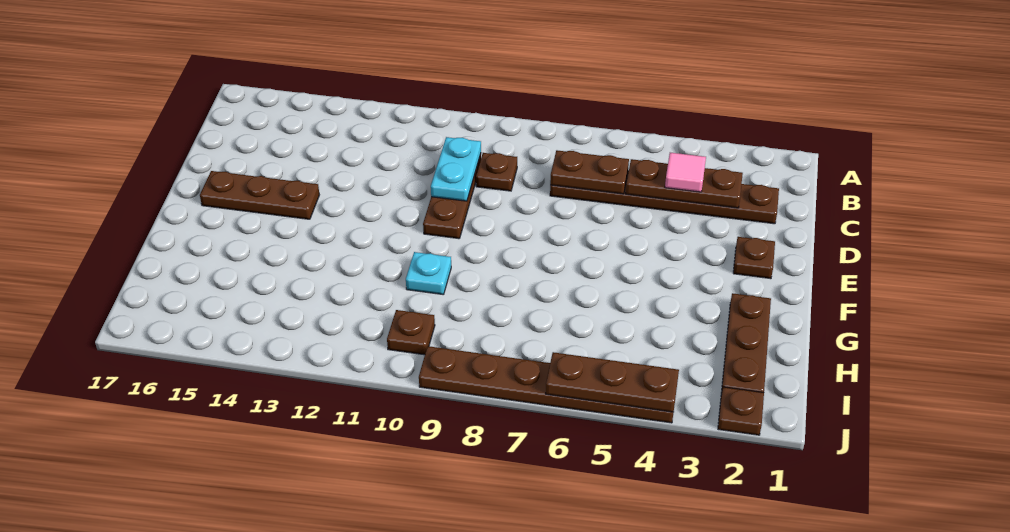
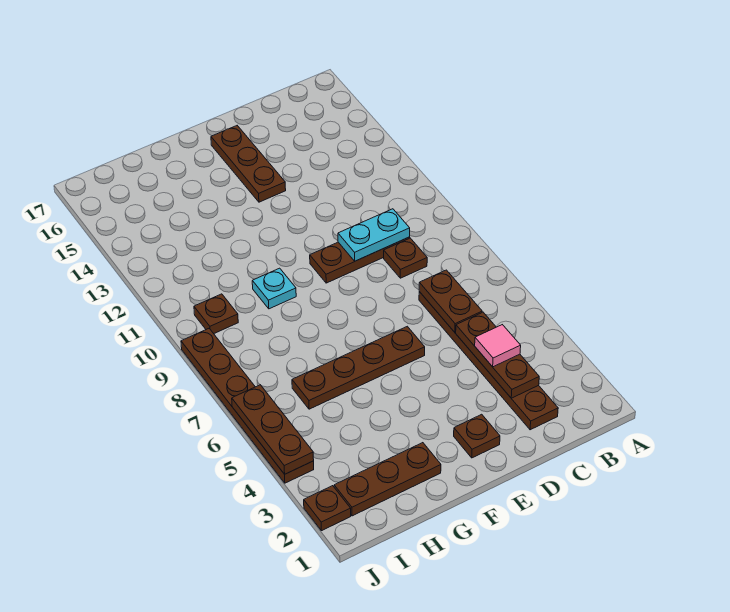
none -> brown 1x4 plate [292,326,425,409]

